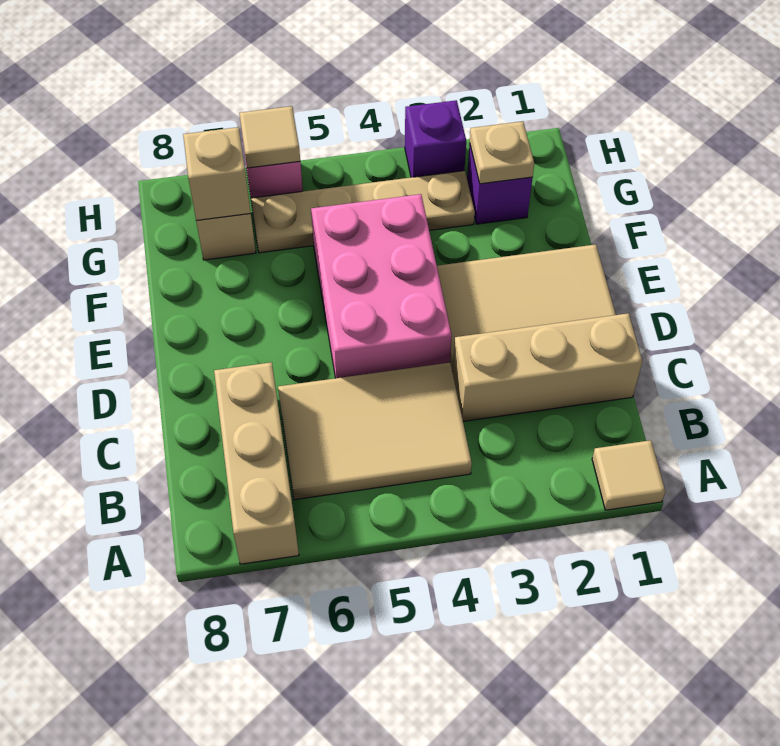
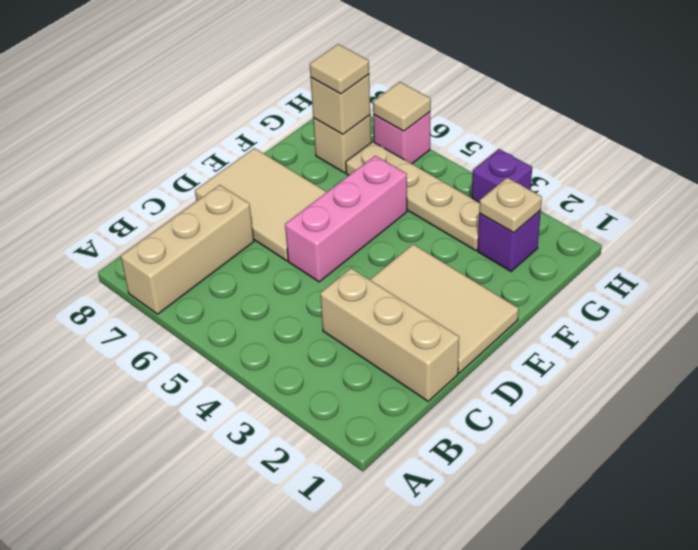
tan 1x1 tile [592,440,665,510] -> tan 1x1 tile moved to [310,44,369,94]
tan 2x3 tile [278,363,472,500] -> tan 2x3 tile moved to [195,148,326,261]
pink 2x3 brick [311,194,452,378] -> pink 1x3 brick [285,156,407,282]

